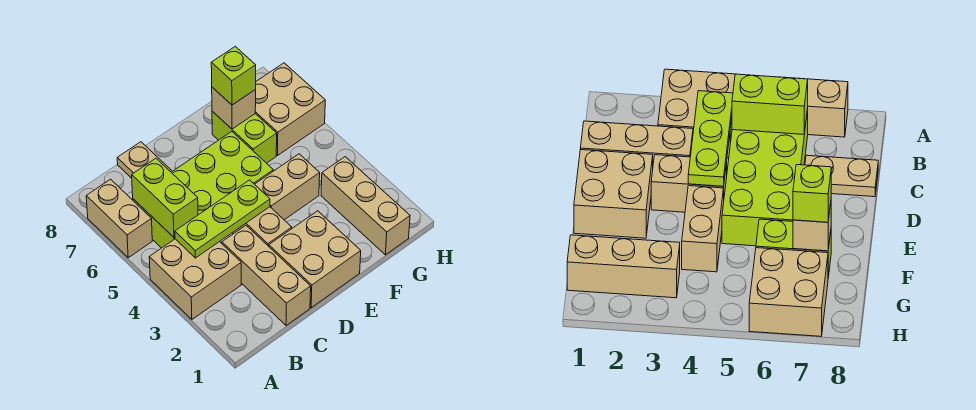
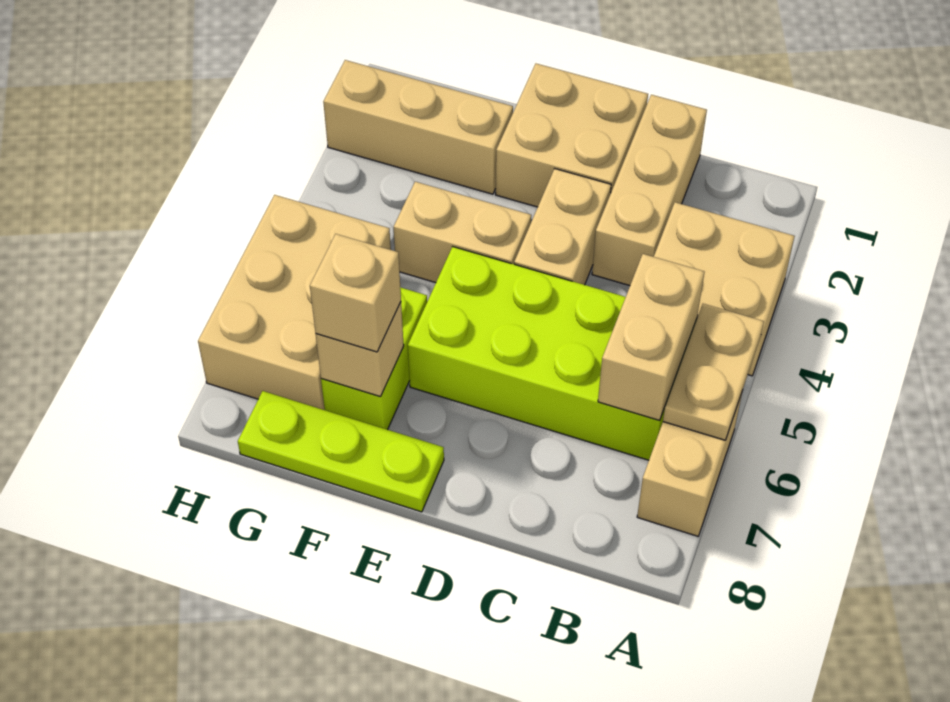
lime 1x3 plate [175,180,270,258] -> lime 1x3 plate moved to [238,391,444,512]
lime 1x2 brick [132,158,198,237] -> tan 1x2 brick [598,254,704,420]
tan 1x2 plate [117,142,172,178] -> tan 1x2 plate moved to [663,304,764,440]
lime 1x1 brick [211,47,256,105] -> tan 1x1 brick [310,234,401,352]
tan 1x3 brick [321,157,410,255] -> tan 1x3 brick turned to [323,60,513,194]
tan 2x2 brick [255,63,325,155] -> tan 2x3 brick [198,195,391,410]

